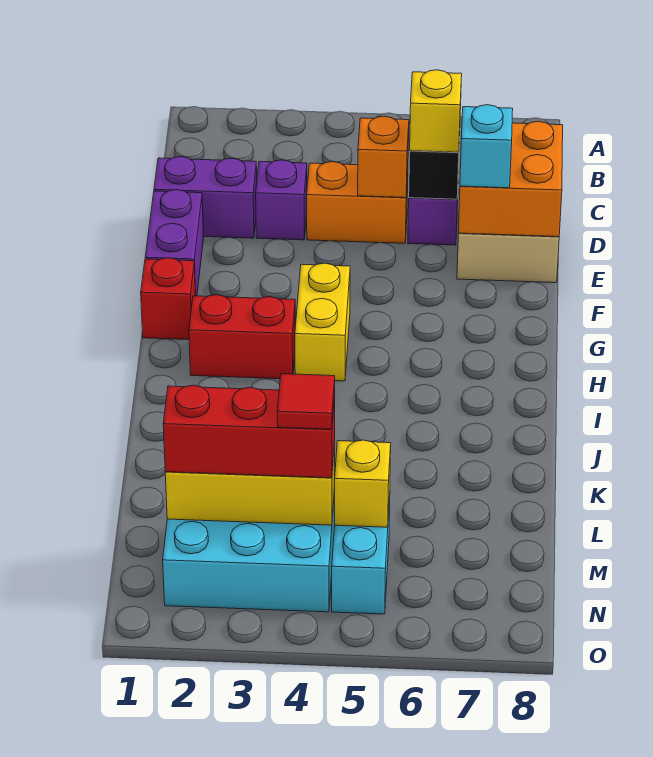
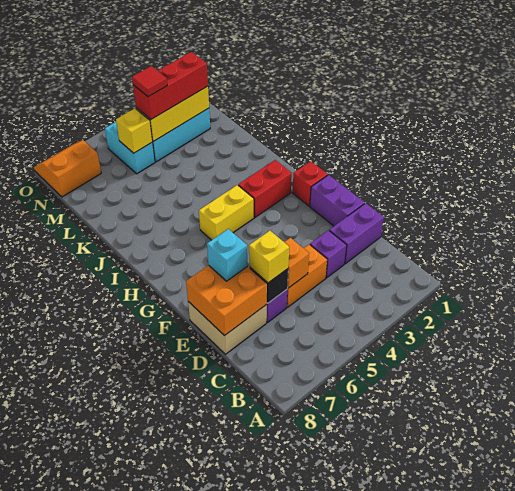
yellow 1x2 brick [295,263,350,381] -> yellow 1x2 brick turned to [199,185,254,240]
none -> orange 2x2 slope [34,140,101,197]

